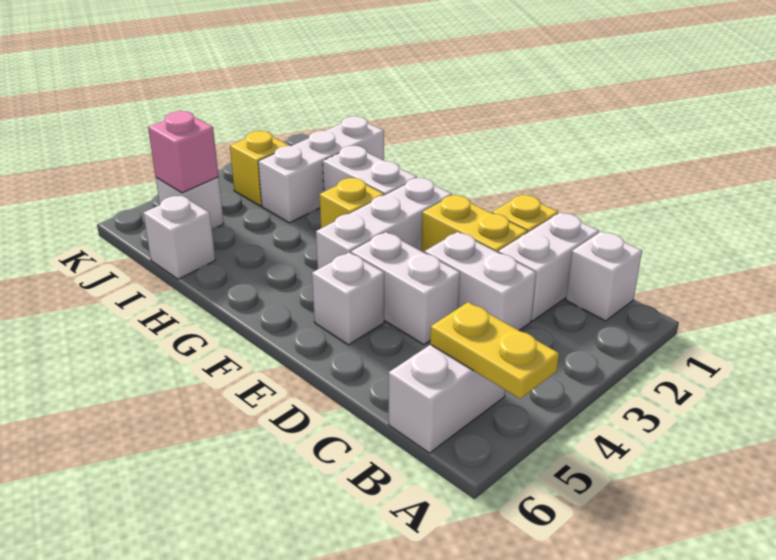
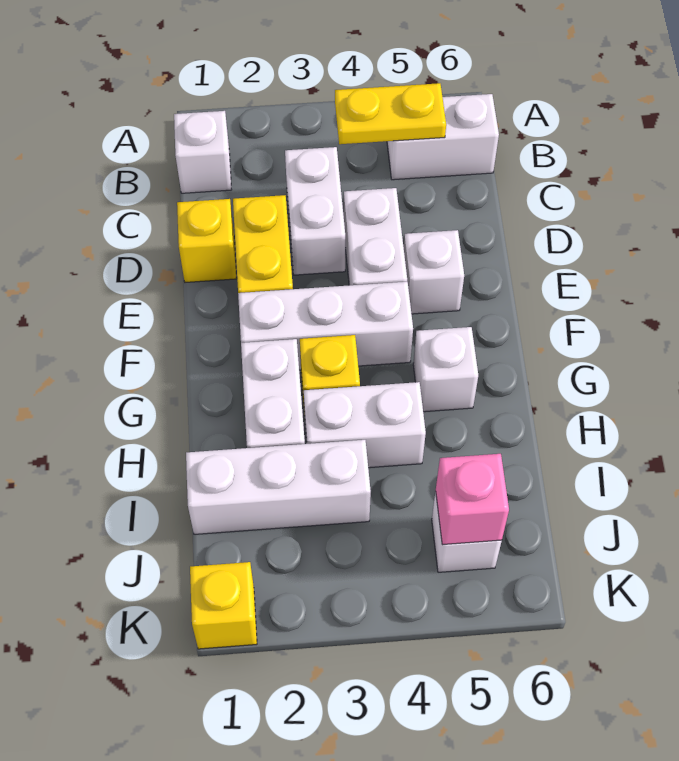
yellow 1x2 plate [430,302,559,399] -> yellow 1x2 plate turned to [335,83,446,144]
white 1x2 brick [498,213,599,321] -> white 1x2 brick moved to [304,382,426,468]
white 1x1 brick [143,195,215,279] -> white 1x1 brick moved to [413,327,478,412]
yellow 1x1 brick [230,131,289,206] -> yellow 1x1 brick moved to [190,562,257,649]

